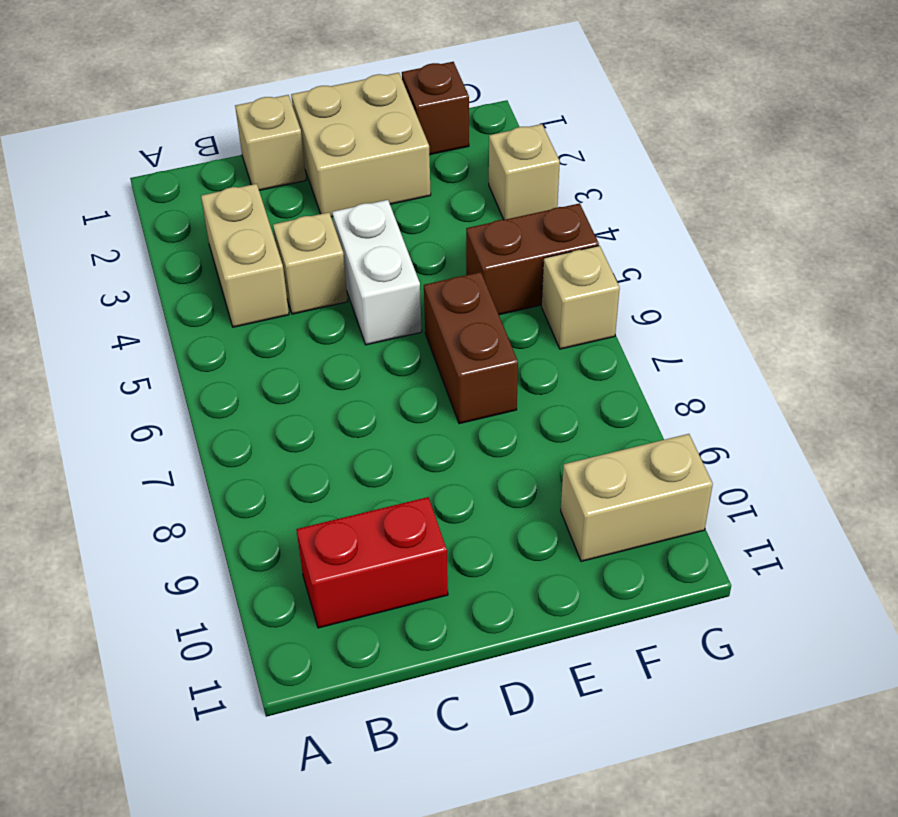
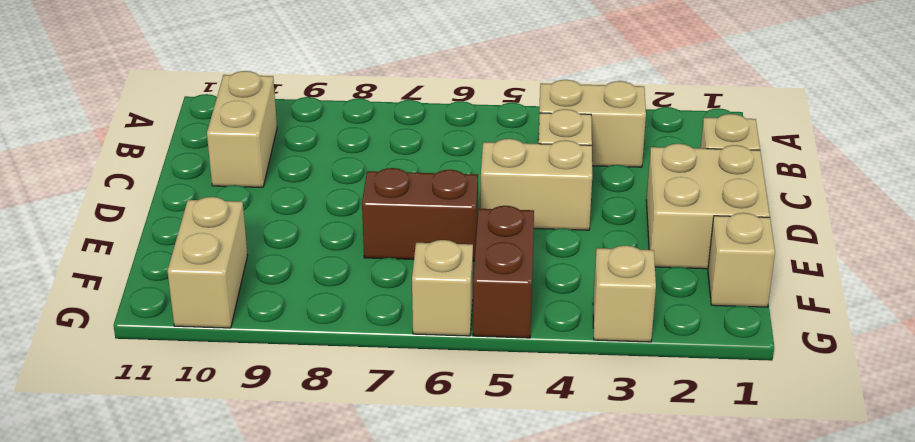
red 1x2 brick [296,497,448,628] -> tan 1x2 brick [207,71,277,187]
white 1x2 brick [332,200,422,345] -> tan 1x2 brick [481,139,592,230]
brown 1x1 brick [402,62,469,155] -> tan 1x1 brick [708,213,775,307]

